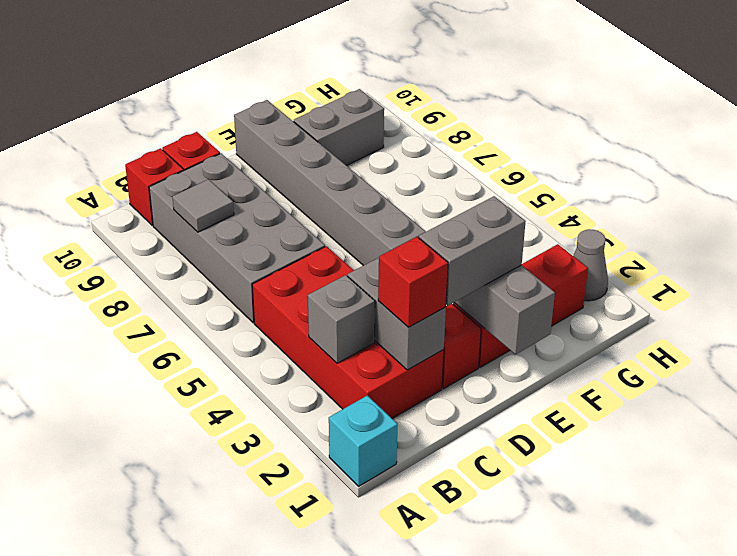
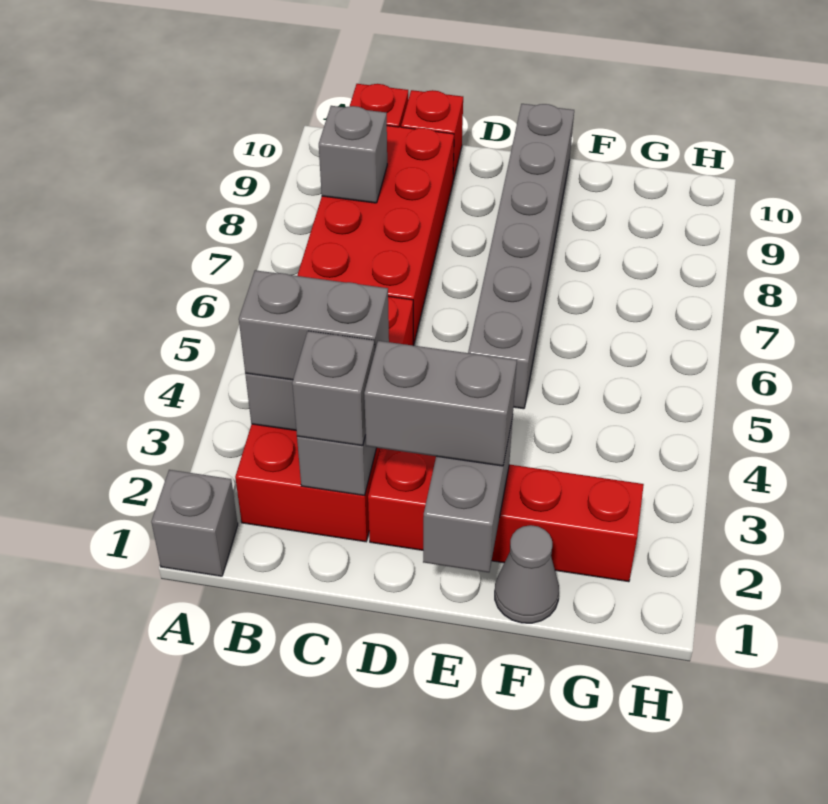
cyan 1x1 brick [329,396,397,486] -> grey 1x1 brick [151,470,238,576]
grey 2x4 brick [149,153,325,323] -> red 2x4 brick [297,126,454,346]
grey 1x1 tile [173,179,234,232] -> grey 1x1 brick [319,106,387,203]
red 1x1 brick [378,237,448,327] -> grey 1x1 brick [292,331,375,446]
grey 1x2 brick [294,89,384,166] -> grey 1x2 brick moved to [239,270,389,380]
grey 1x1 cone [573,229,608,301] -> grey 1x1 cone moved to [495,525,559,623]

